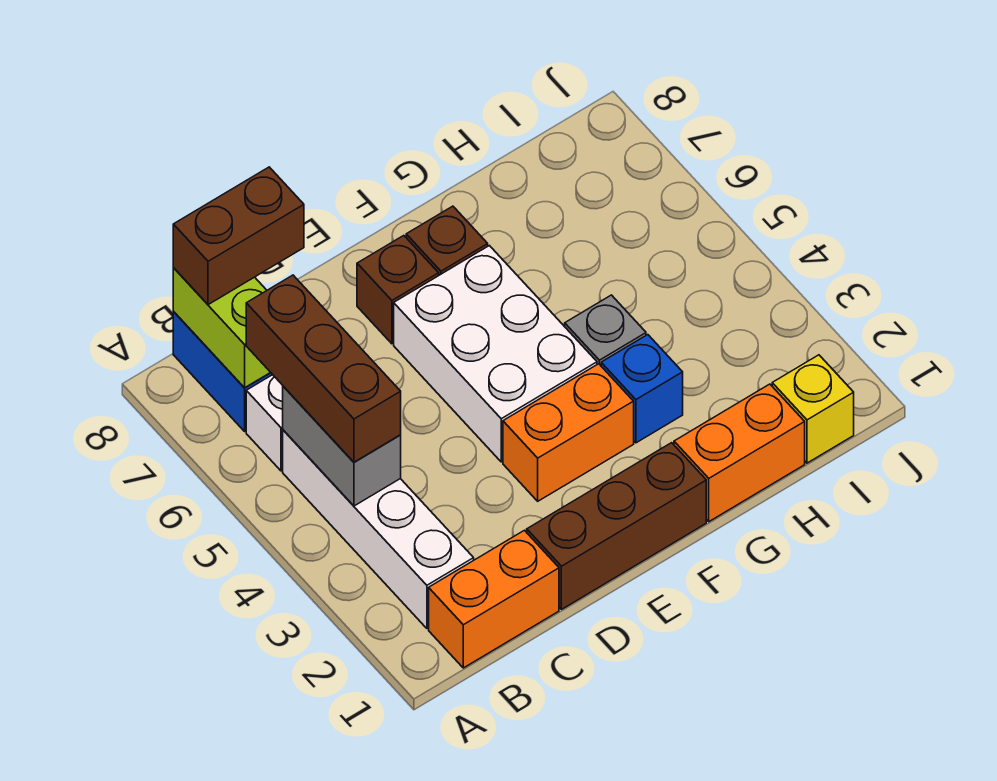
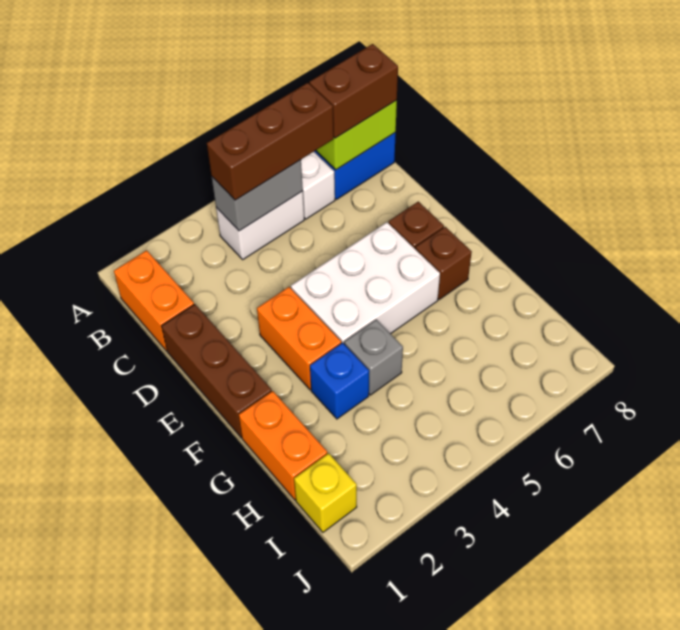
white 1x4 brick [283,430,474,628] -> white 1x2 brick [216,191,304,259]
brown 1x2 brick [173,167,304,305] -> brown 1x2 brick turned to [309,44,398,138]

